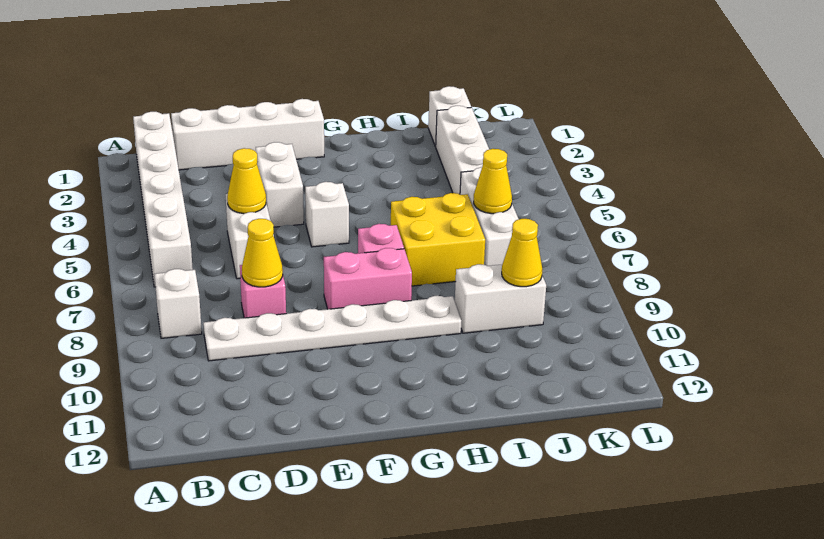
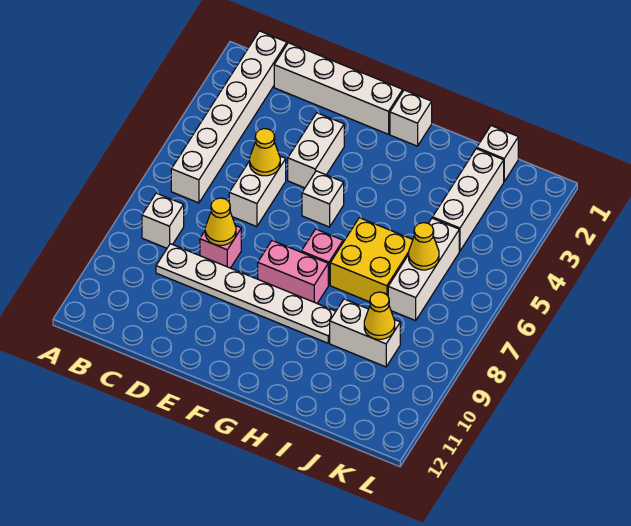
none -> white 1x1 brick [390,90,432,146]

